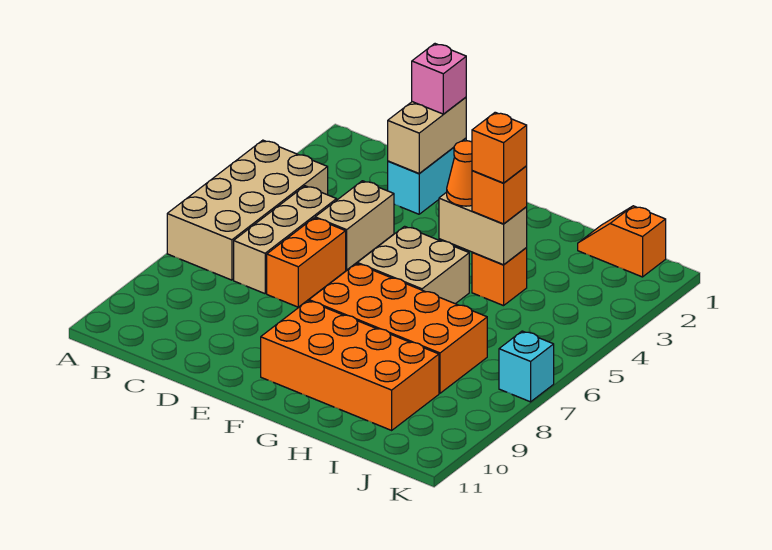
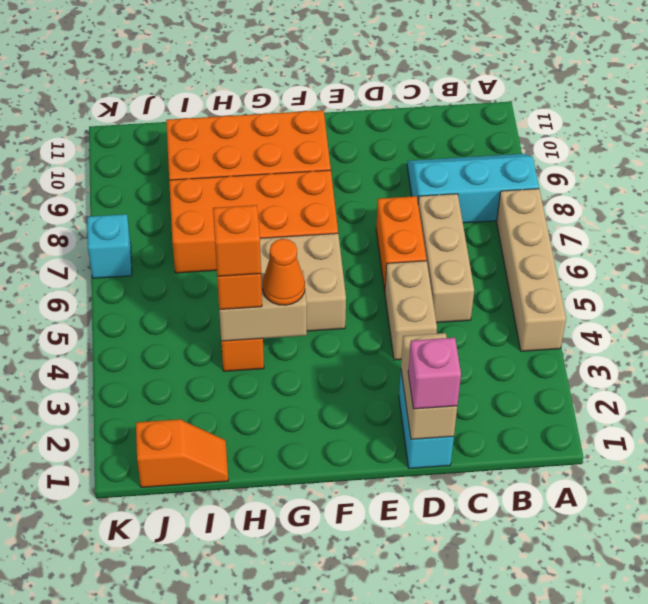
tan 2x4 brick [167,140,328,280] -> tan 1x4 brick [497,189,566,351]
none -> cyan 2x3 slope [407,154,539,223]

